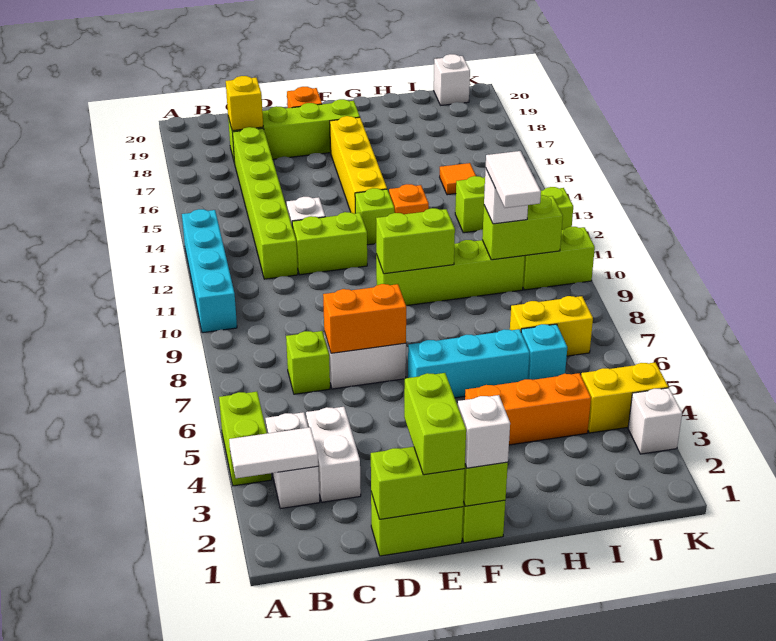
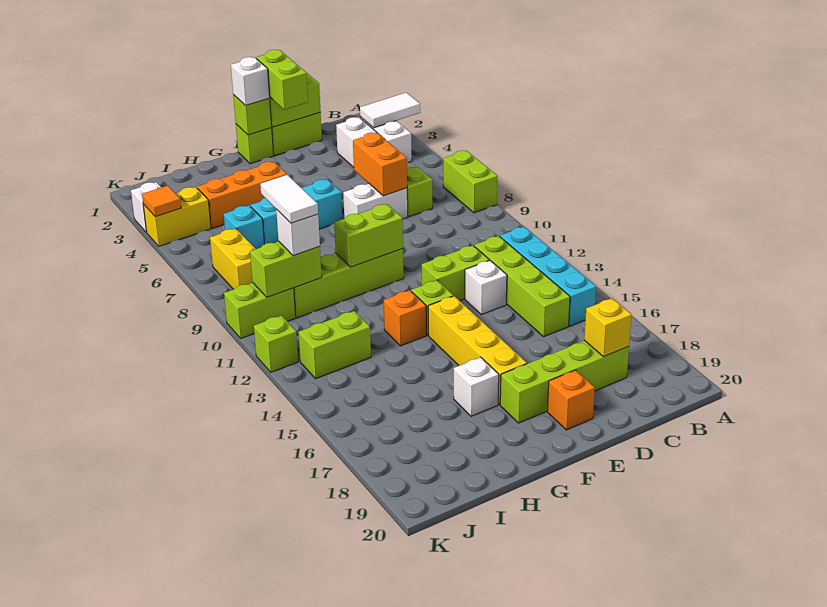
lime 1x2 brick [219,392,272,486] -> lime 1x2 brick moved to [443,151,498,213]
cyan 1x4 brick [182,209,237,333] -> cyan 1x4 brick moved to [500,227,596,326]
lime 1x6 brick [232,127,298,279] -> lime 1x4 brick [474,236,570,337]
orange 1x2 brick [323,284,406,353] -> orange 1x2 brick turned to [353,132,407,196]
yellow 1x2 brick [510,296,593,356] -> yellow 1x2 brick turned to [210,229,255,289]
orange 1x1 tile [440,163,476,195] -> orange 1x1 tile moved to [142,186,181,217]
white 1x1 brick [434,54,470,105] -> white 1x1 brick moved to [454,357,499,416]

